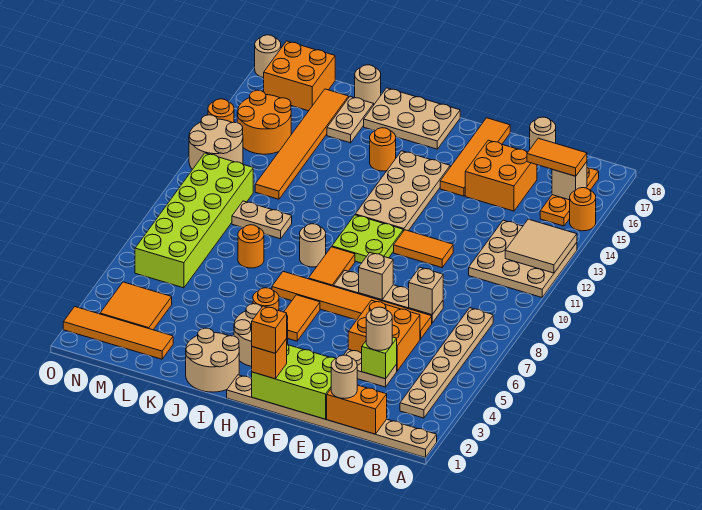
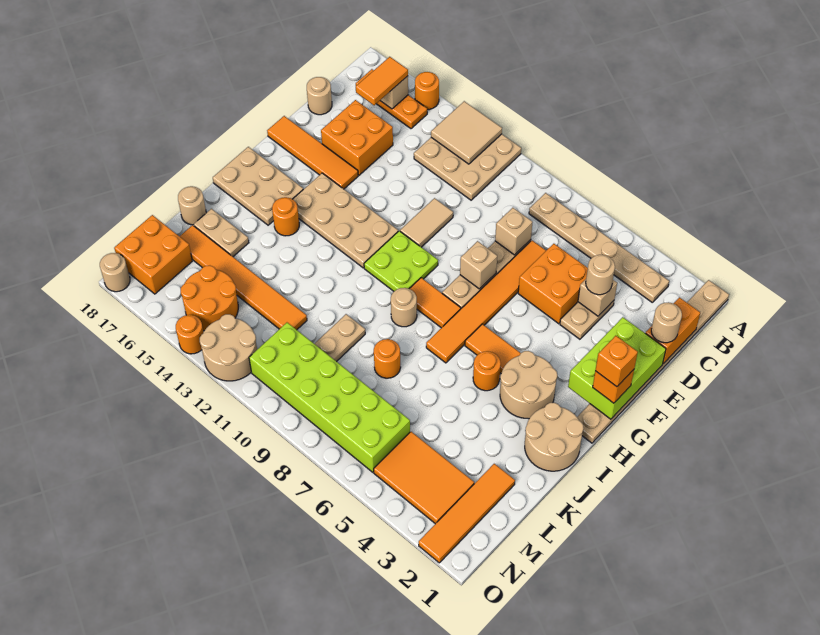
lime 1x1 brick [362,337,397,379] -> tan 1x1 brick [578,279,617,316]
orange 1x2 tile [394,230,453,268] -> tan 1x2 tile [400,198,453,247]
tan 2x3 plate [364,88,460,149] -> tan 2x3 plate turned to [213,147,303,225]
orange 2x2 tile [100,282,172,330] -> orange 2x3 tile [374,432,474,524]

